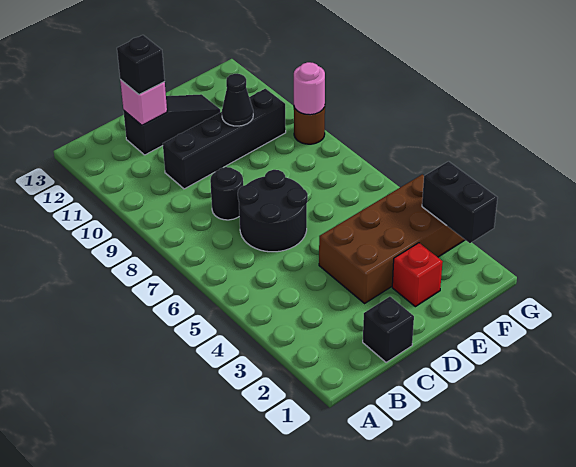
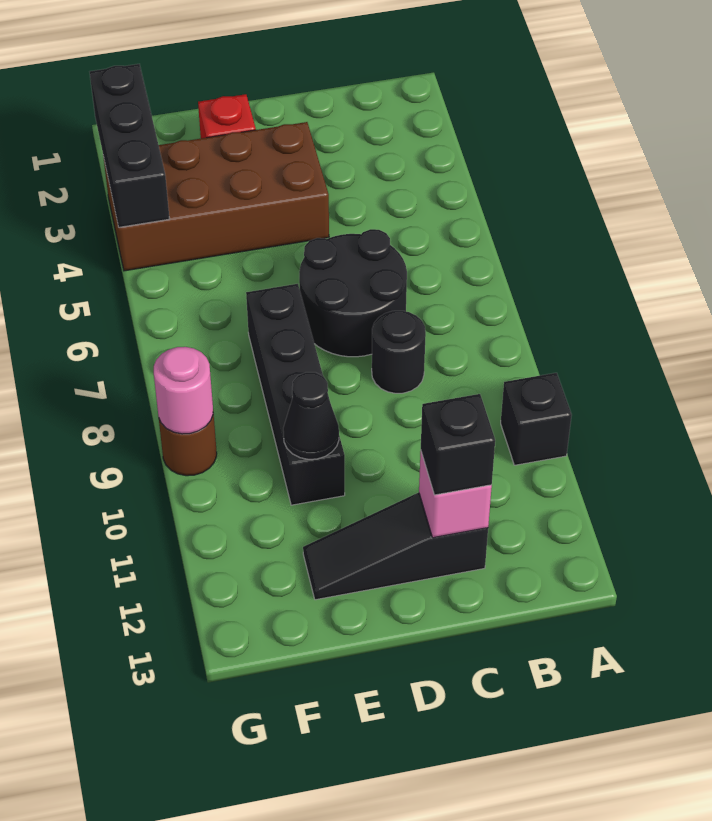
black 1x1 brick [363,297,414,362] -> black 1x1 brick moved to [501,373,572,465]
black 1x4 brick [163,89,286,189] -> black 1x4 brick turned to [246,284,345,505]
black 1x2 brick [422,161,497,243] -> black 1x3 brick [90,64,170,227]

